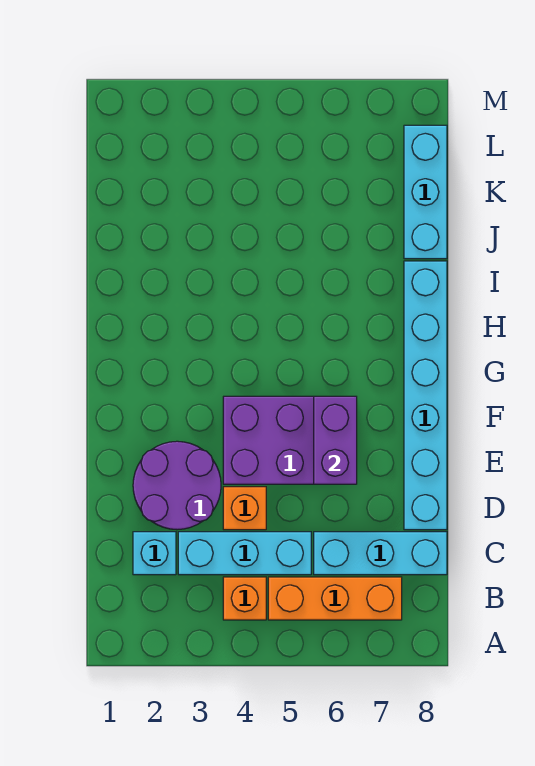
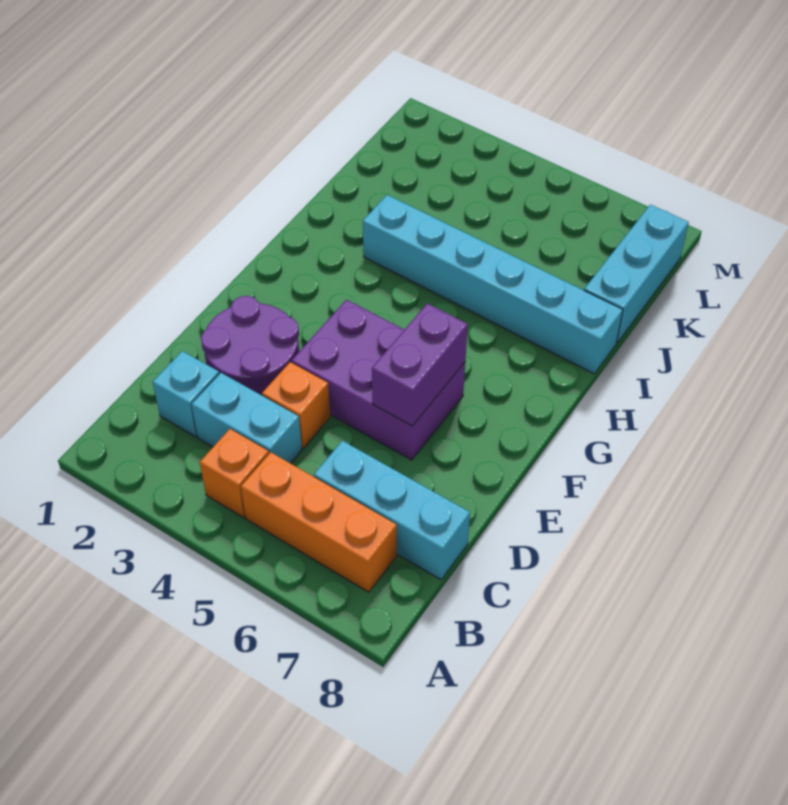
cyan 1x3 brick [178,532,311,575] -> cyan 1x2 brick [191,373,302,463]
cyan 1x6 brick [404,261,447,530] -> cyan 1x6 brick turned to [363,195,623,374]

